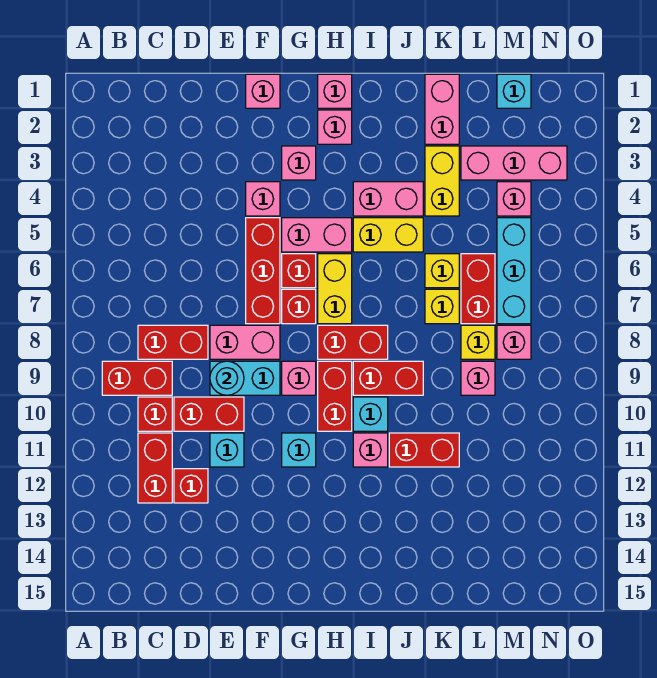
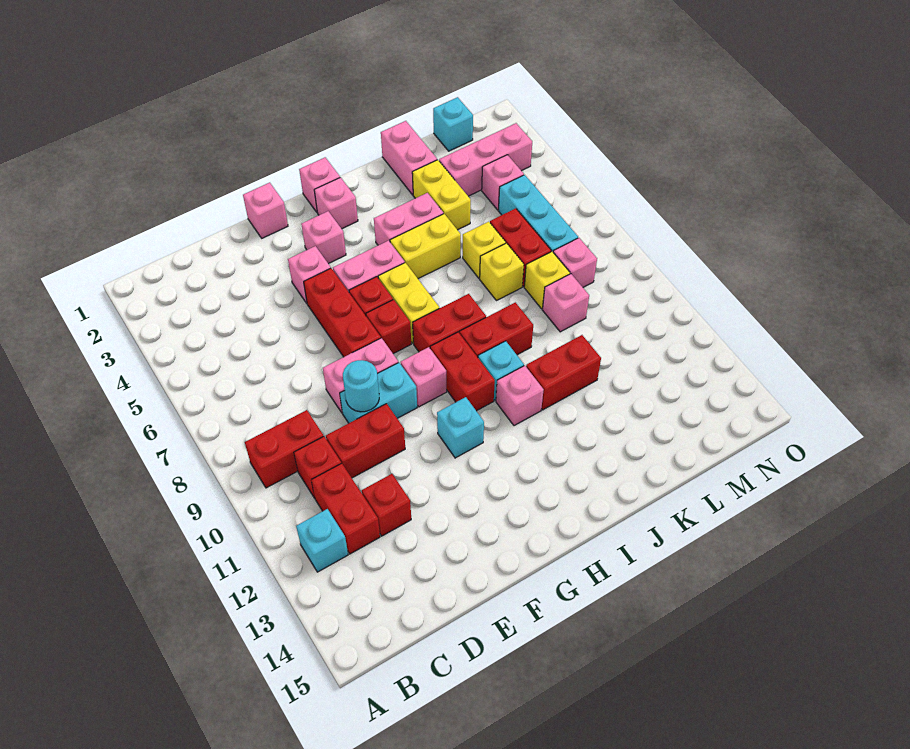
red 1x2 brick [138,325,208,359] -> none
cyan 1x1 brick [210,433,244,467] -> cyan 1x1 brick moved to [296,509,348,572]

